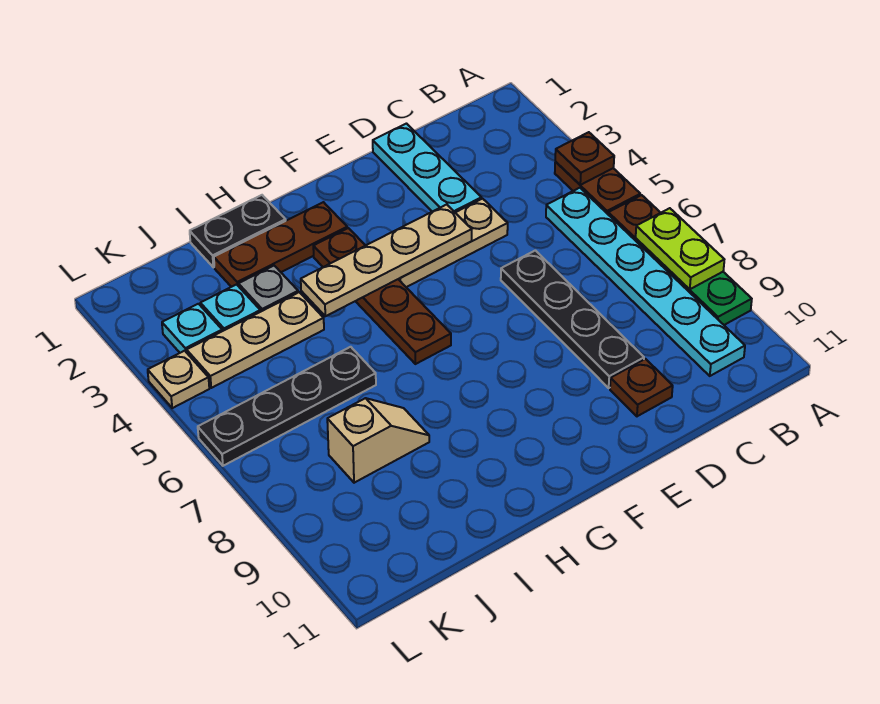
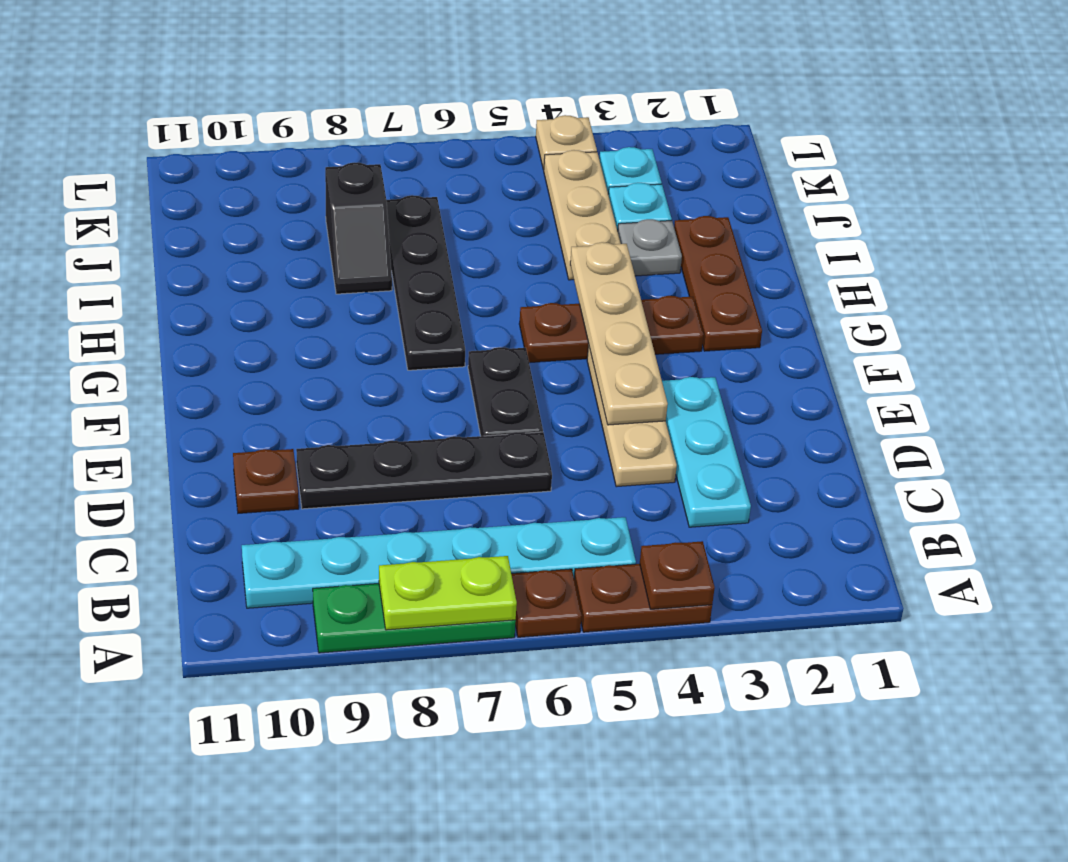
cyan 1x3 plate [373,124,482,212] -> cyan 1x3 plate turned to [662,377,751,527]
brown 1x4 plate [313,228,451,364] -> brown 1x3 plate [519,296,703,363]
black 1x2 plate [190,195,286,267] -> black 1x2 plate moved to [468,347,543,436]
black 1x4 plate [198,347,376,466] -> black 1x4 plate moved to [387,195,465,370]
tan 1x2 slope [327,398,429,483] -> black 1x2 slope [325,163,392,294]

